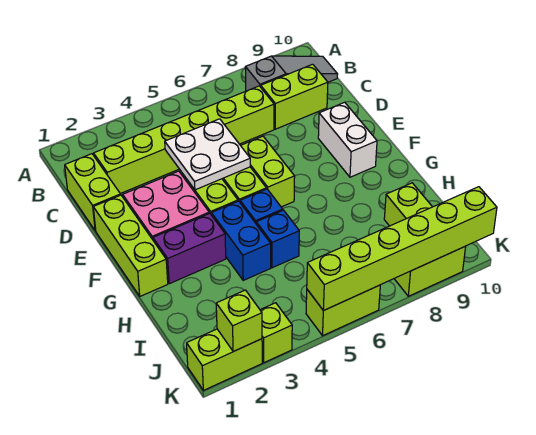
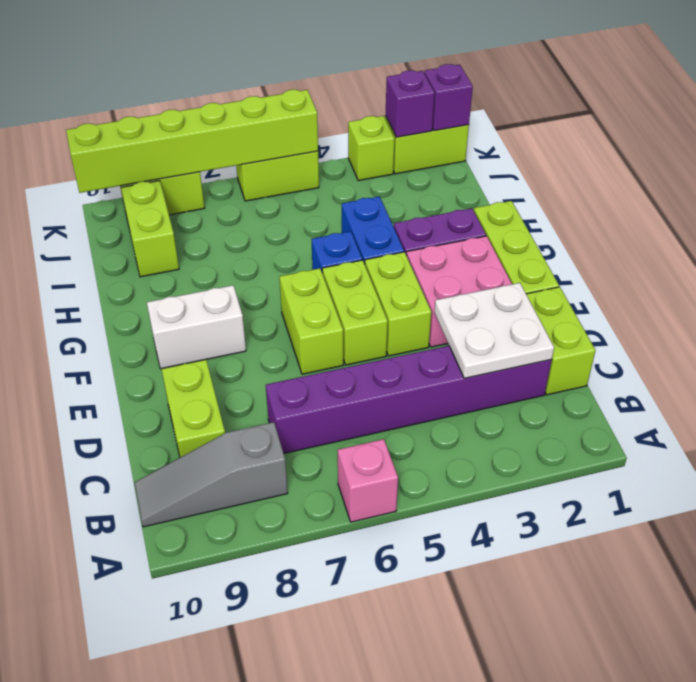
none -> pink 1x1 brick [338,439,398,522]
lime 1x6 brick [94,86,274,194] -> purple 1x6 brick [266,346,552,453]
lime 1x2 brick [261,64,328,129] -> lime 1x2 brick turned to [162,360,225,457]
white 2x2 plate [165,119,250,190] -> white 2x2 plate moved to [434,283,554,378]
white 1x2 brick [318,102,377,177] -> white 1x2 brick turned to [147,285,246,369]
blue 1x1 brick [256,210,299,268] -> none
none -> purple 1x1 brick [424,64,473,131]
lime 1x1 brick [216,290,262,352] -> purple 1x1 brick [386,70,435,137]

